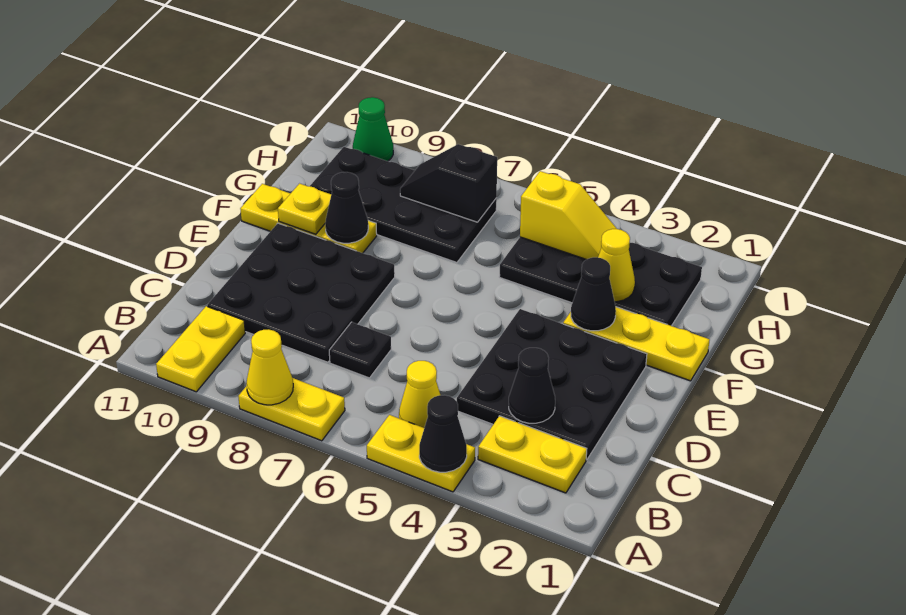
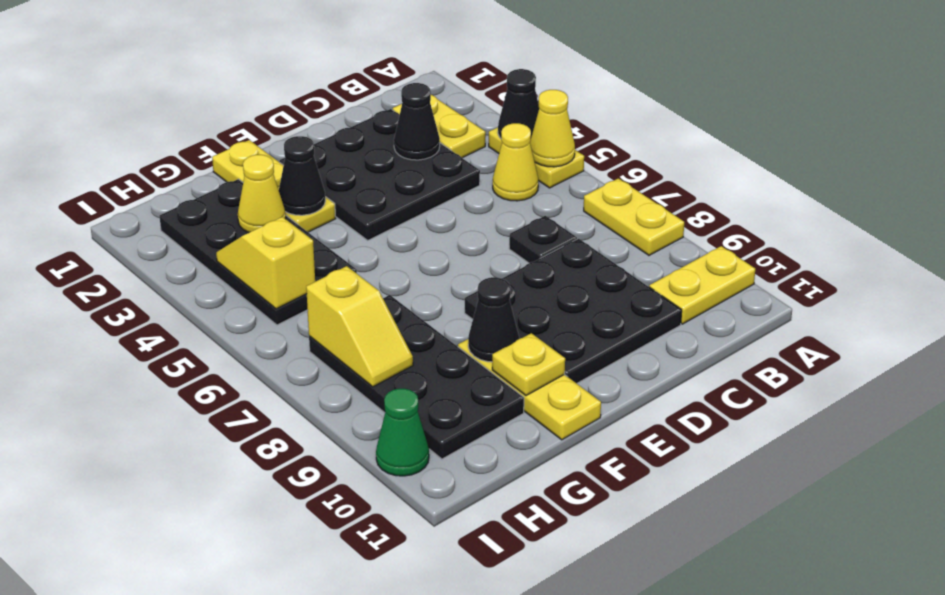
yellow 1x1 cone [246,329,293,405] -> yellow 1x1 cone moved to [530,90,575,167]
black 1x2 slope [400,144,497,222] -> yellow 1x2 slope [306,266,413,387]

